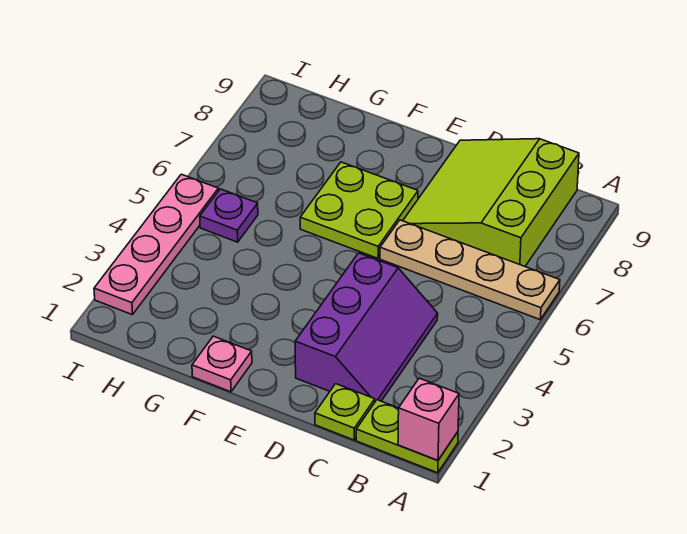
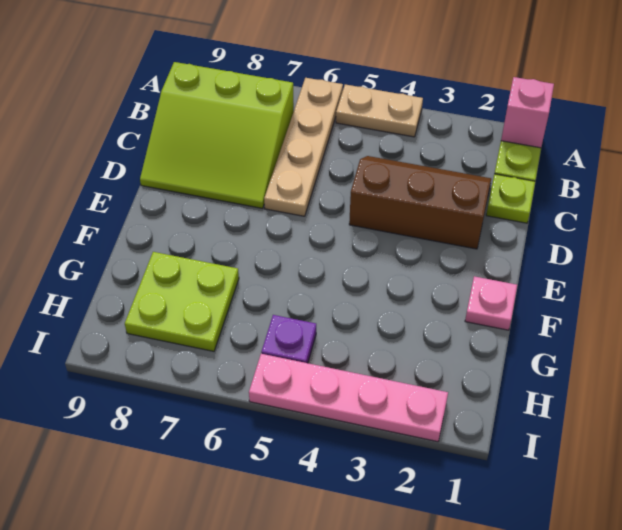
none -> tan 1x2 plate [336,85,423,137]
purple 2x3 slope [295,253,438,401] -> brown 2x3 slope [349,156,491,249]
lime 2x2 plate [300,162,418,258] -> lime 2x2 plate moved to [125,252,239,351]

